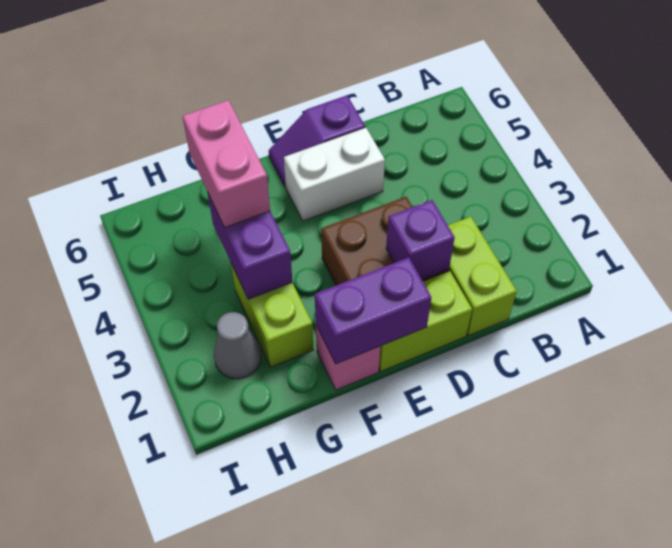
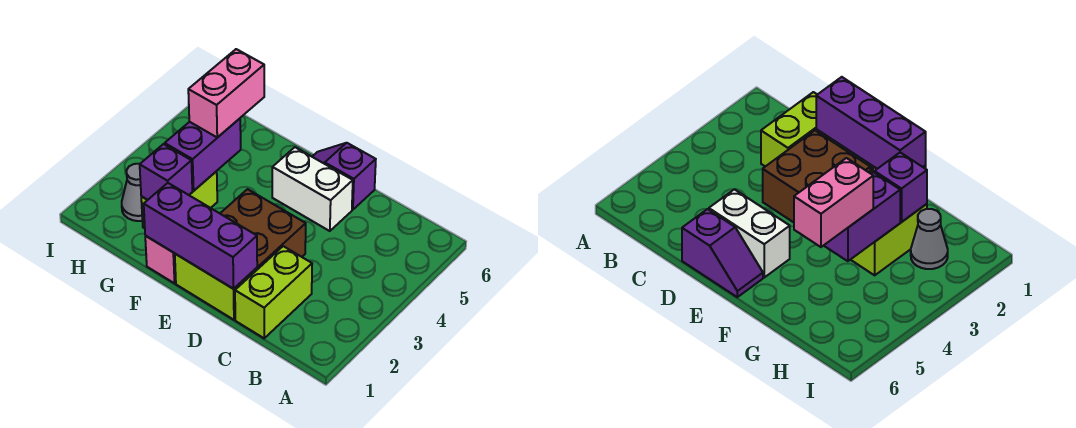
purple 1x1 brick [386,200,455,280] -> purple 1x1 brick moved to [140,144,192,200]
purple 1x2 brick [315,257,431,364] -> purple 1x3 brick [144,183,257,289]

